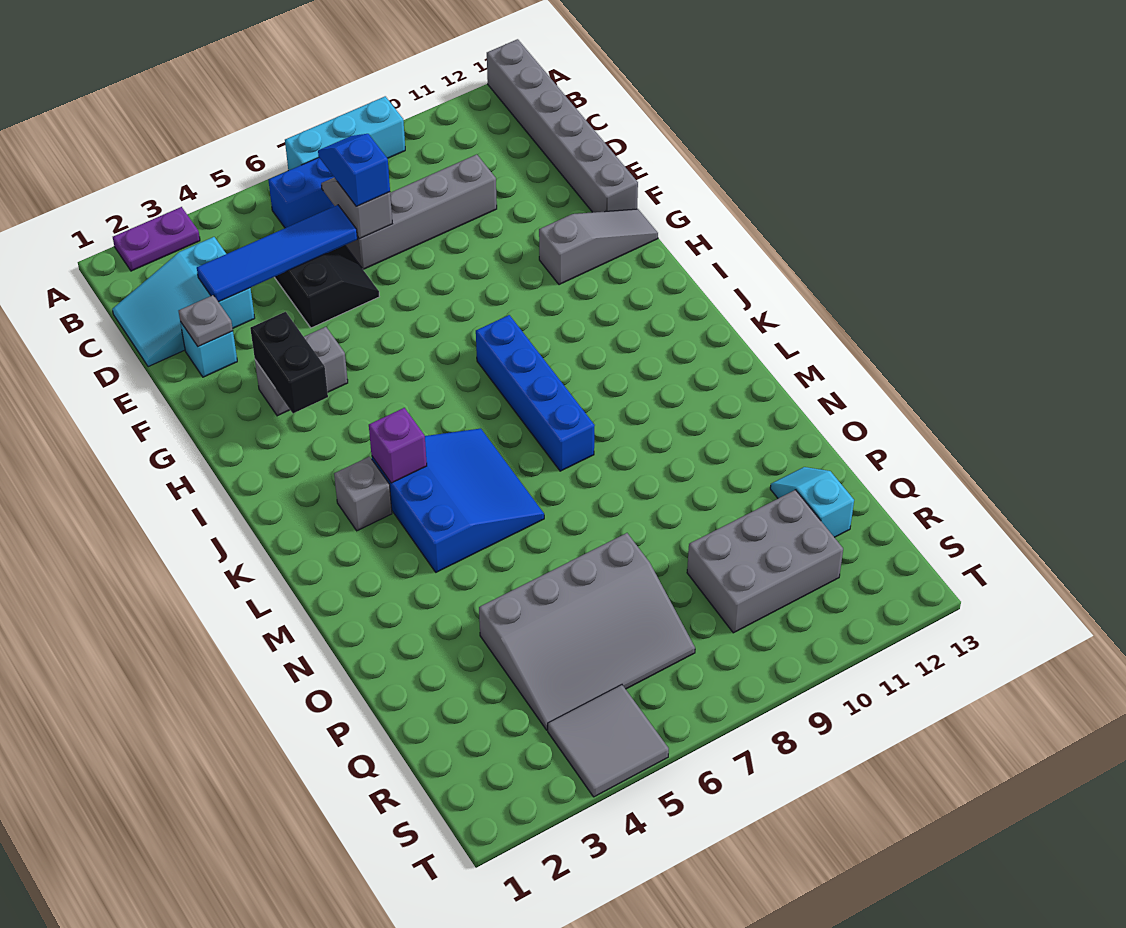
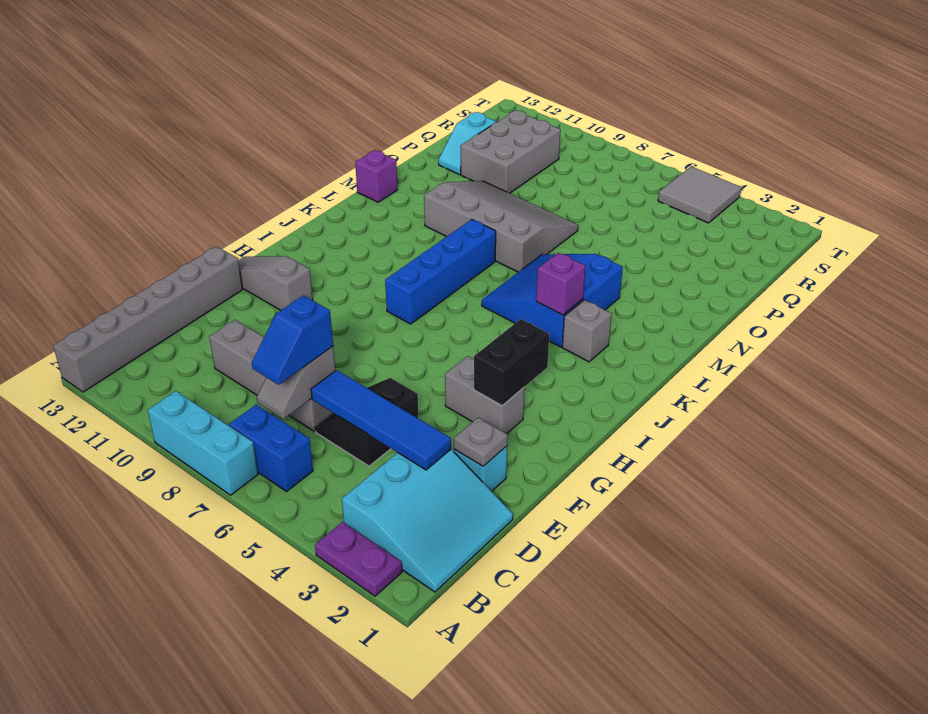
cyan 2x3 slope [112,237,255,367] -> cyan 3x3 slope [342,450,513,592]
none -> purple 1x1 brick [355,150,397,202]
grey 3x4 slope [479,533,695,730] -> grey 3x4 slope moved to [424,181,578,272]
grey 2x3 brick [687,490,843,633] -> grey 2x3 brick turned to [461,110,561,193]

